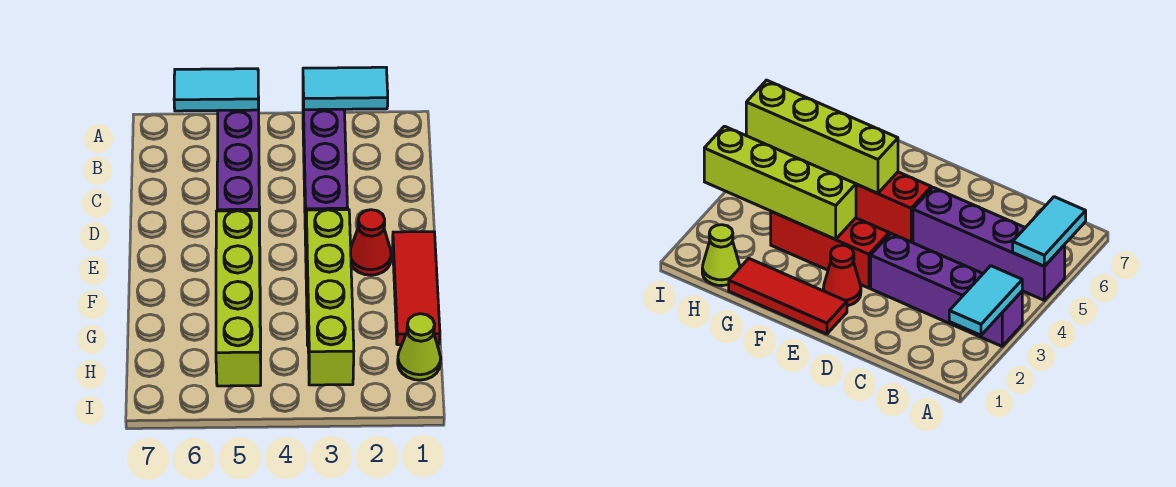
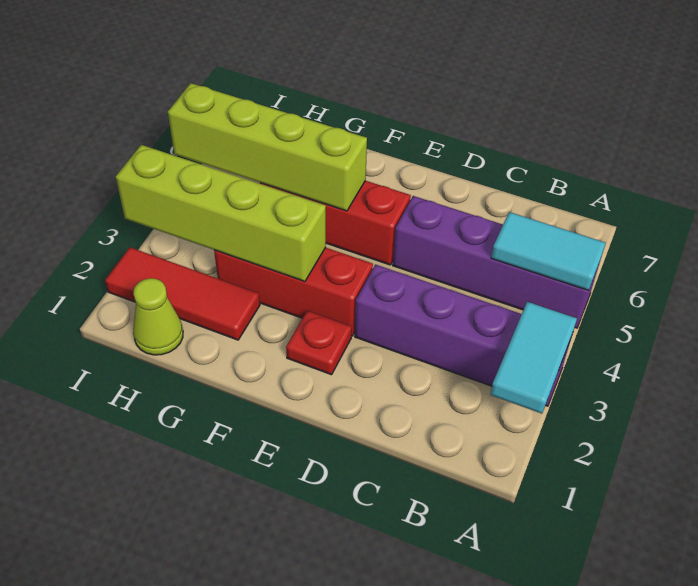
cyan 1x2 tile [174,69,259,111] -> cyan 1x2 tile turned to [491,212,606,290]
red 1x3 tile [393,232,440,345] -> red 1x3 tile moved to [105,247,260,340]
red 1x1 cone [351,210,391,275] -> red 1x1 plate [286,311,352,375]

